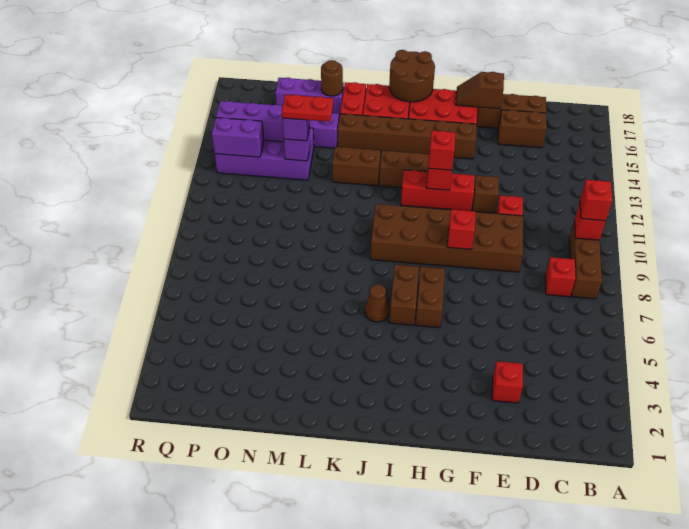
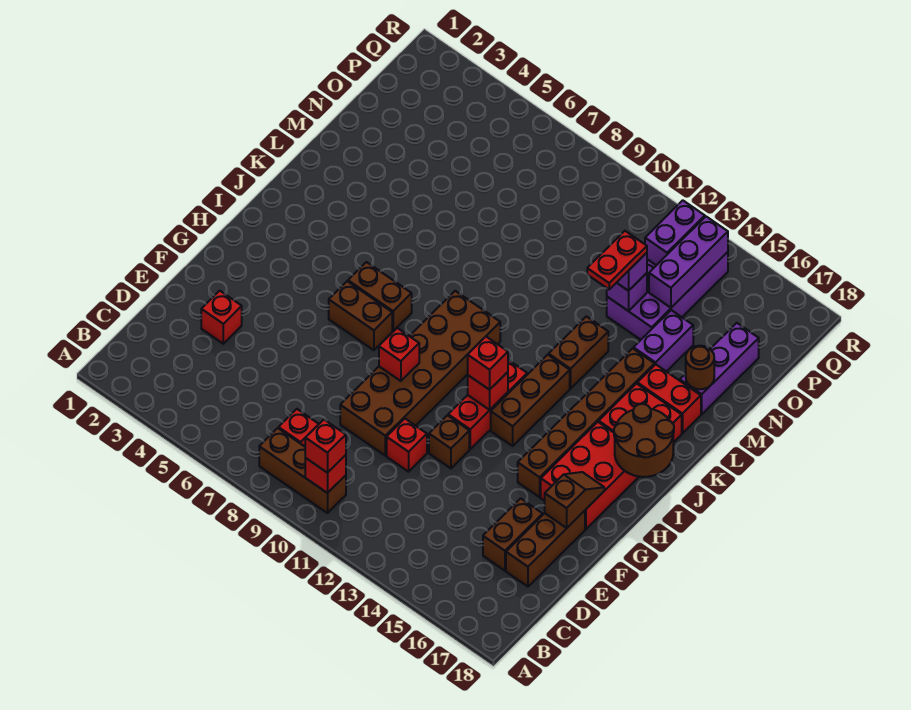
brown 1x1 cone [365,284,389,322] -> none

